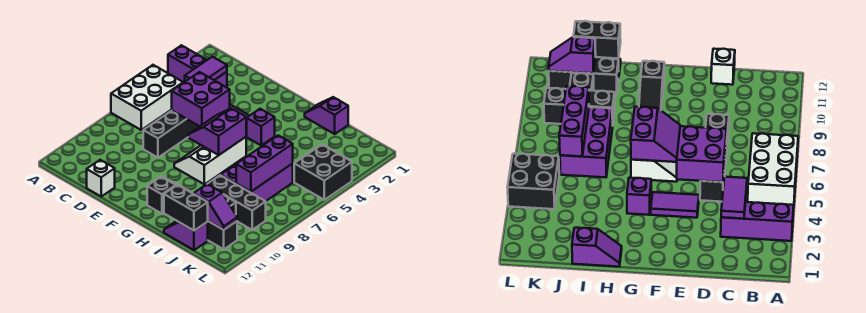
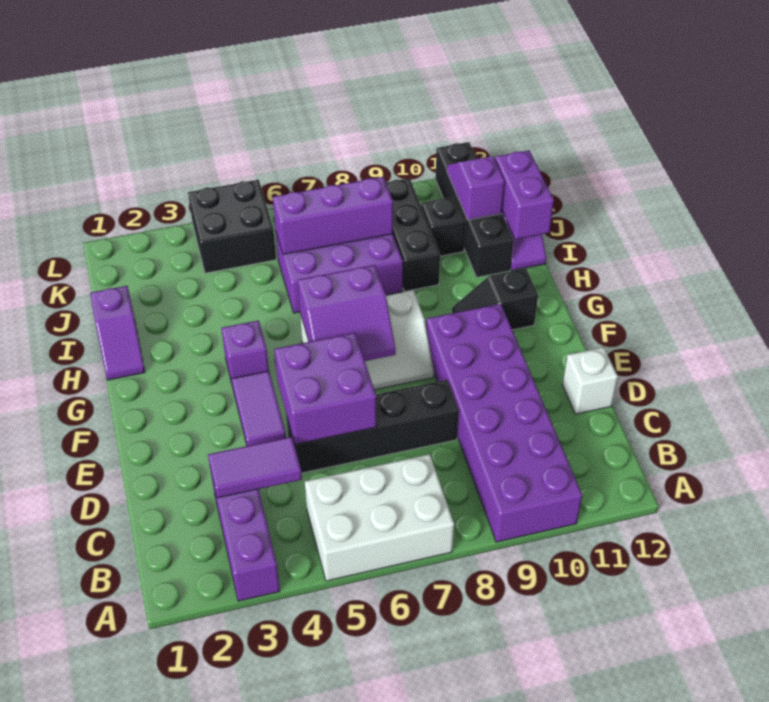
none -> purple 2x6 brick [426,304,582,542]
black 1x3 brick [208,221,237,249] -> black 1x4 brick [435,142,513,277]
black 1x2 brick [164,185,208,231] -> purple 1x2 brick [495,150,554,239]

